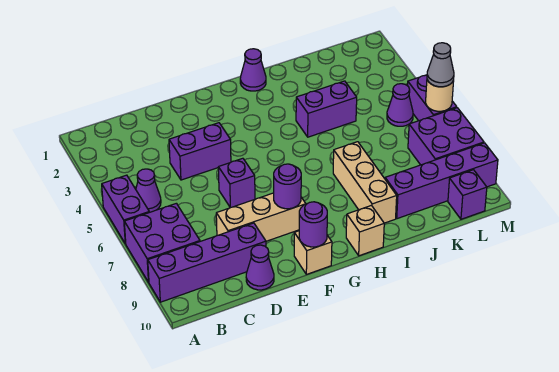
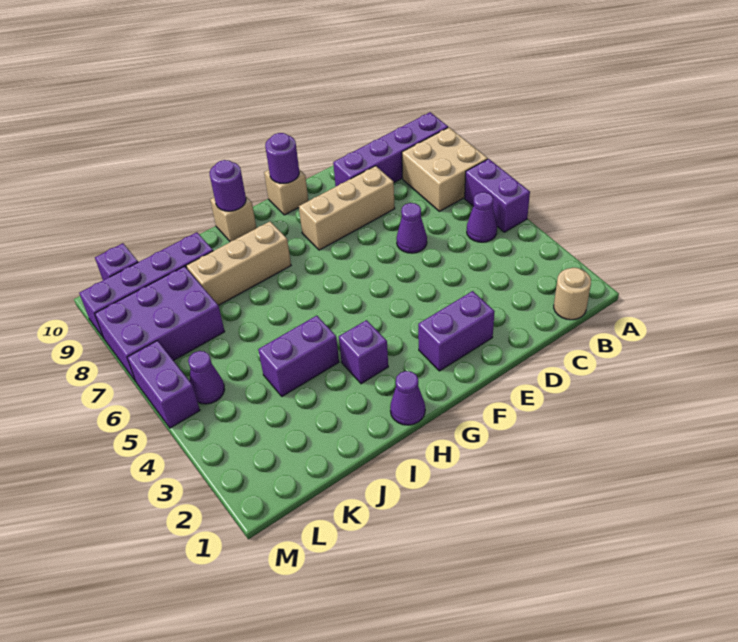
purple 2x2 brick [124,203,200,282] -> tan 2x2 brick [402,127,488,211]
purple 1x2 brick [169,123,231,180] -> purple 1x2 brick moved to [418,291,495,371]
purple 1x1 cone [246,245,274,290] -> purple 1x1 cone moved to [396,203,427,253]
purple 1x1 brick [218,158,255,208] -> purple 1x1 brick moved to [339,320,388,384]
purple 1x1 round brick [274,164,301,209] -> purple 1x1 round brick moved to [210,160,246,211]
tan 1x3 brick [333,142,397,223] -> tan 1x3 brick turned to [186,221,291,305]
purple 2x2 brick [408,108,484,165] -> purple 2x3 brick [95,266,225,381]
tan 1x1 round brick [426,80,454,111] -> tan 1x1 round brick moved to [554,268,591,320]
grey 1x1 cone [427,43,454,87] -> none

